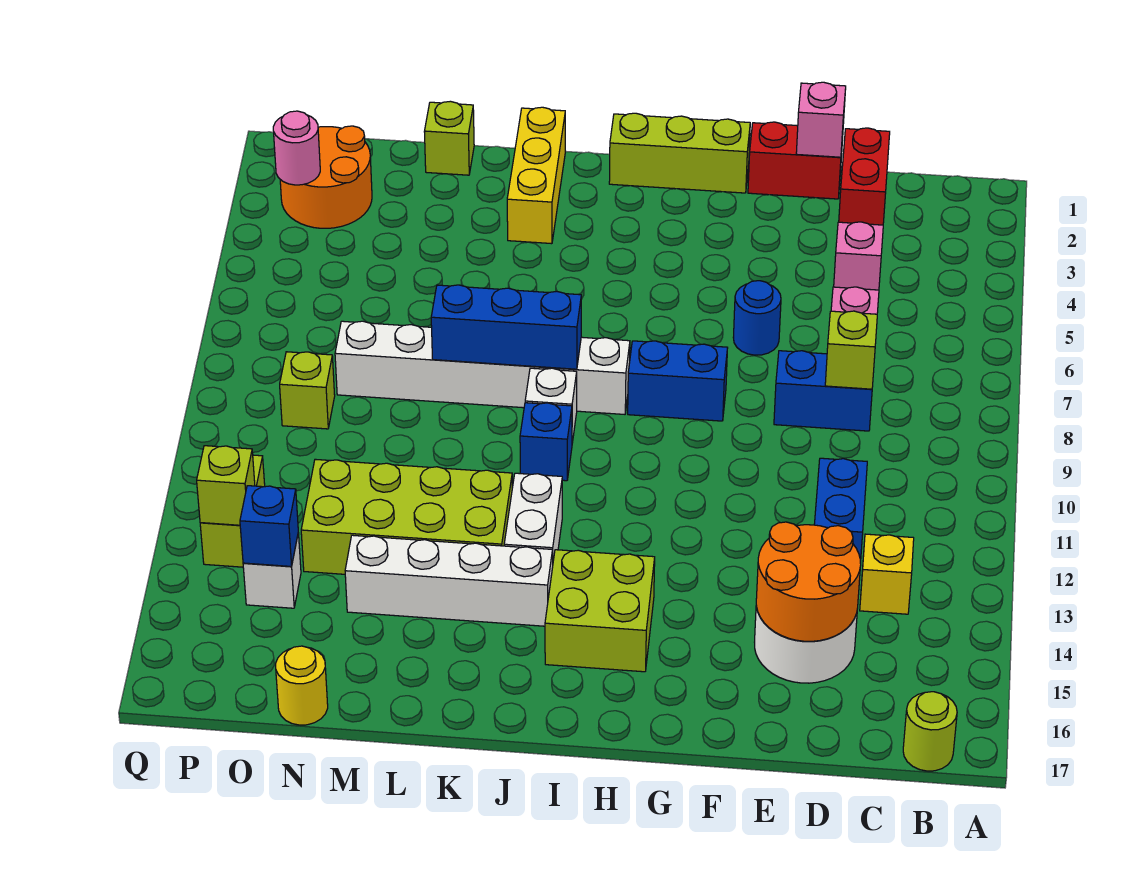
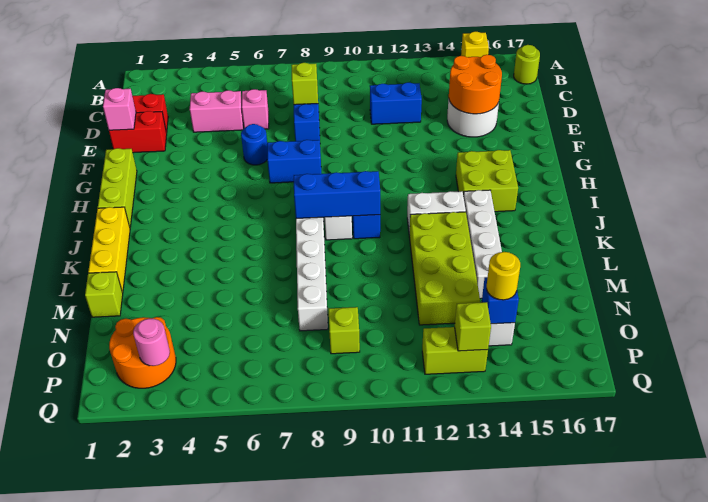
yellow 1x1 brick [860,534,914,614] -> yellow 1x1 brick moved to [461,32,489,57]
pink 1x1 brick [834,222,883,290] -> pink 1x2 brick [190,90,243,132]
red 1x2 brick [748,122,843,199] -> red 1x2 brick turned to [109,111,167,153]
blue 1x2 brick [628,341,727,421] -> blue 1x2 brick turned to [267,140,321,183]
blue 1x3 brick [431,285,581,369] -> blue 1x3 brick turned to [294,171,380,218]
yellow 1x3 brick [507,107,565,244] -> yellow 1x3 brick turned to [88,207,130,293]
yellow 1x1 round brick [276,646,328,725] -> yellow 1x1 round brick moved to [487,252,520,300]

